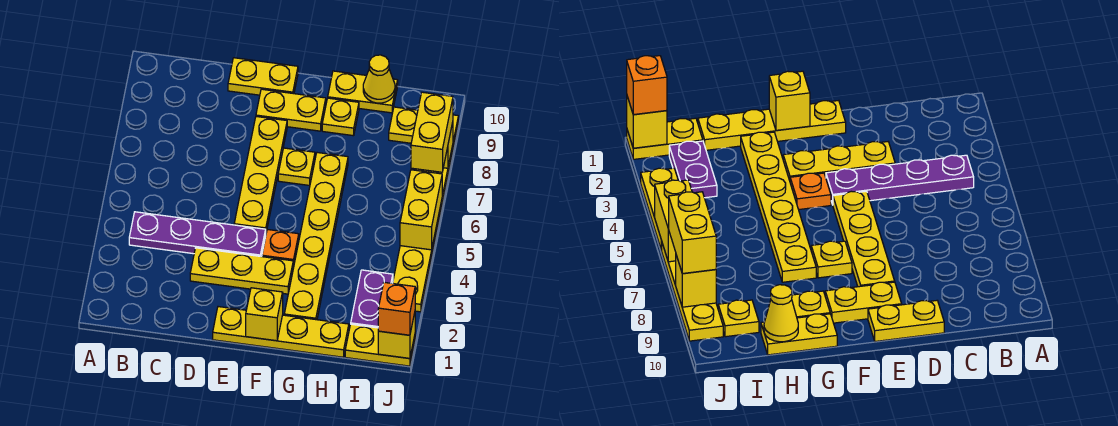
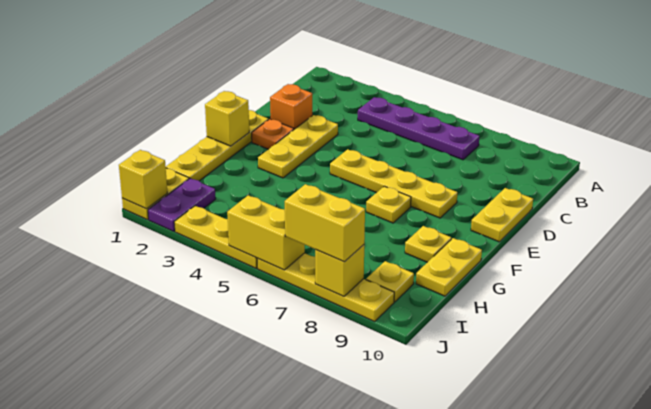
purple 1x4 plate [129,212,266,257] -> purple 1x4 plate turned to [358,97,479,160]
yellow 1x2 plate [256,89,326,131] -> none
orange 1x1 plate [262,229,299,267] -> orange 1x1 plate moved to [252,119,294,149]
yellow 1x6 plate [284,153,348,320] -> none
yellow 1x1 cone [363,55,395,103] -> none
purple 1x2 plate [351,270,393,328] -> purple 1x2 plate turned to [148,178,216,231]
orange 1x1 brick [378,282,415,335] -> orange 1x1 brick moved to [270,84,312,129]

